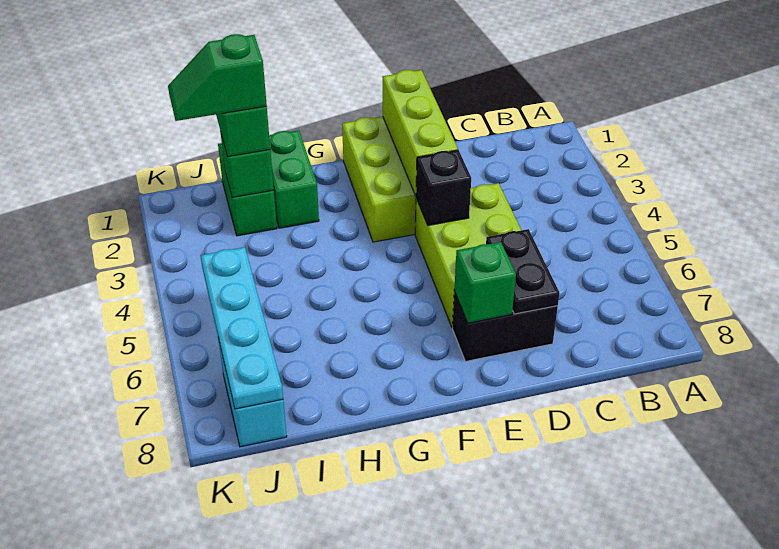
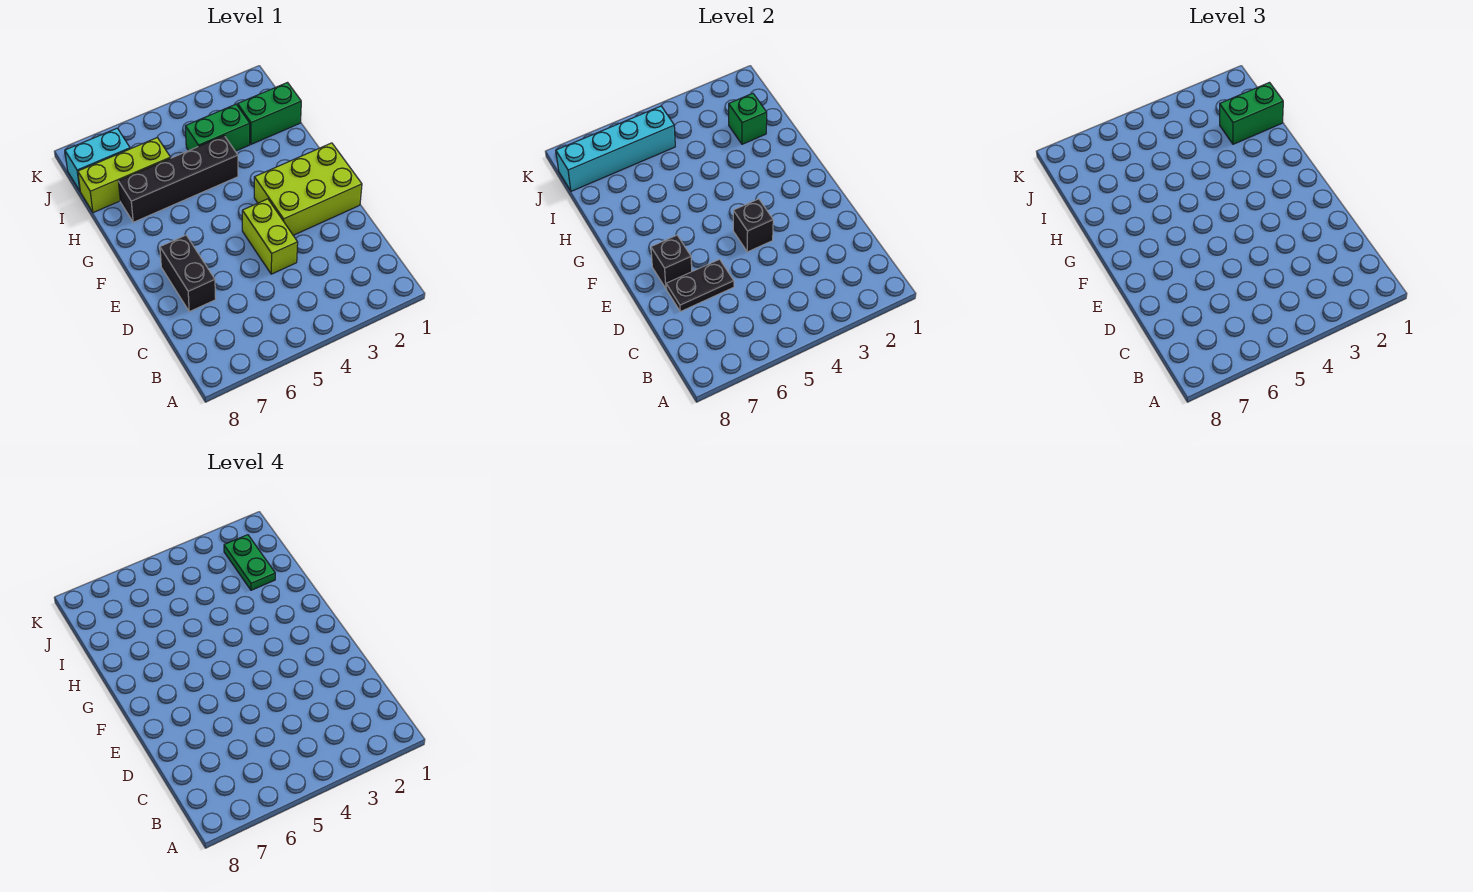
lime 2x3 brick [415,183,521,327] -> lime 1x2 brick [242,199,298,274]
lime 1x3 brick [382,70,458,196] -> lime 1x3 brick moved to [78,138,171,213]
green 1x1 brick [454,242,516,323] -> black 1x1 brick [651,235,692,288]
green 1x2 brick [269,130,319,228] -> green 1x2 brick moved to [185,104,250,151]
none -> black 1x4 brick [118,136,238,222]
green 1x2 slope [168,34,267,121] -> green 1x2 plate [224,535,275,590]
cyan 1x4 plate [201,247,283,409] -> cyan 1x4 brick [556,106,675,191]

